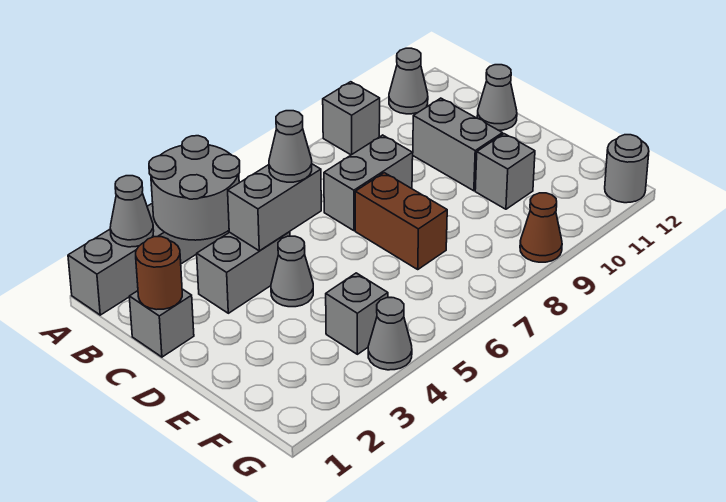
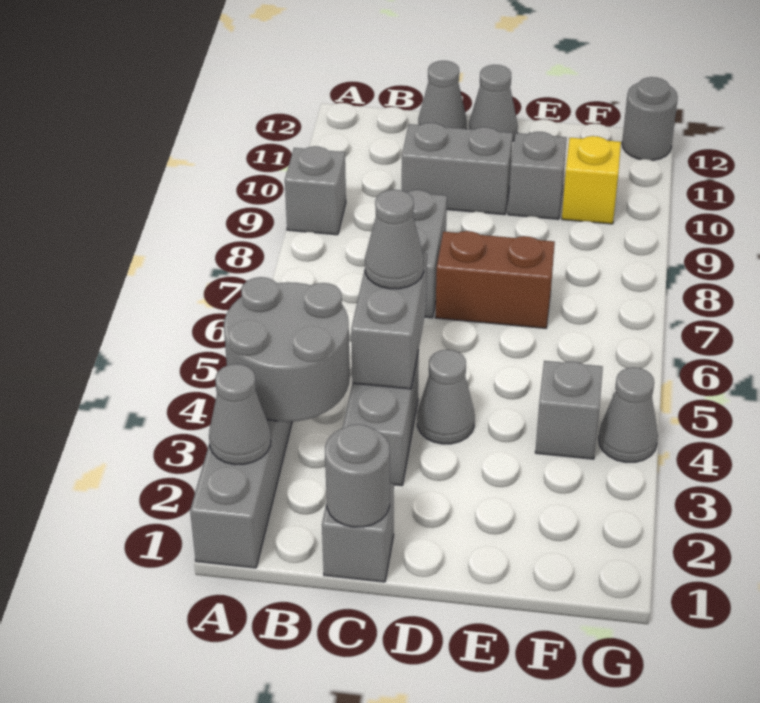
grey 1x1 cone [389,48,428,114] -> grey 1x1 cone moved to [469,65,518,142]
brown 1x1 round brick [136,237,182,310] -> grey 1x1 round brick [325,424,390,527]
none -> yellow 1x1 brick [562,136,621,224]
brown 1x1 cone [520,193,562,262] -> none

